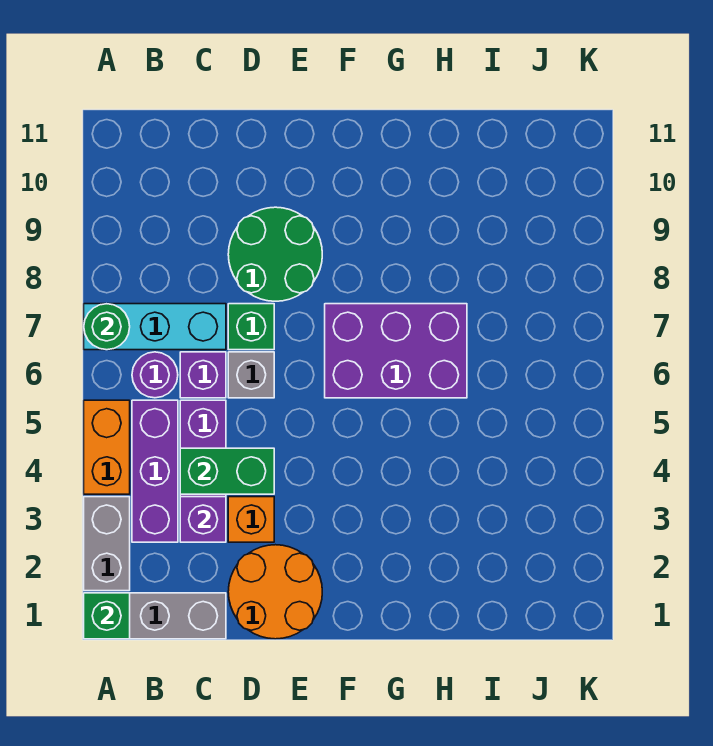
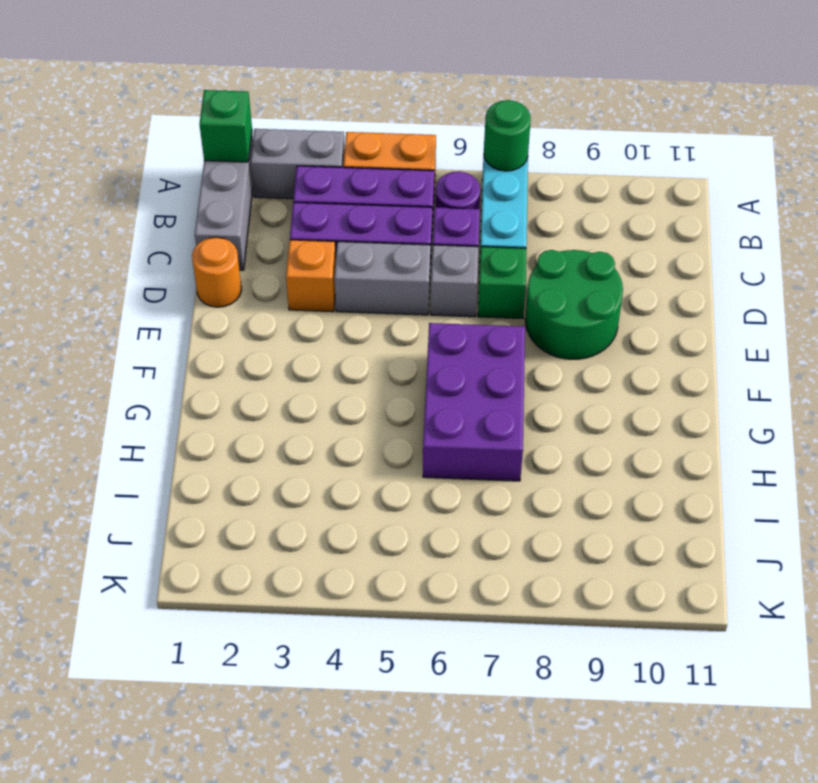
purple 1x1 brick [180,497,226,542] -> none
green 1x2 brick [180,448,274,494] -> none
orange 2x2 round brick [228,545,322,639] -> orange 1x1 round brick [192,237,241,307]
none -> grey 1x2 brick [334,242,431,315]

